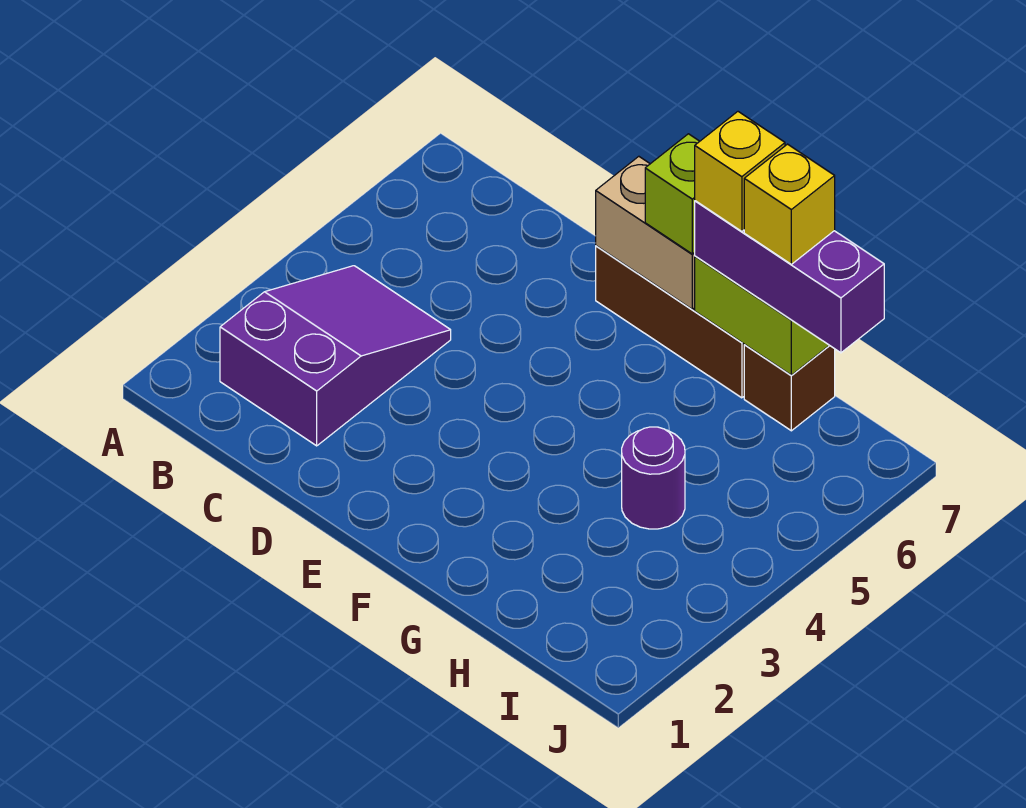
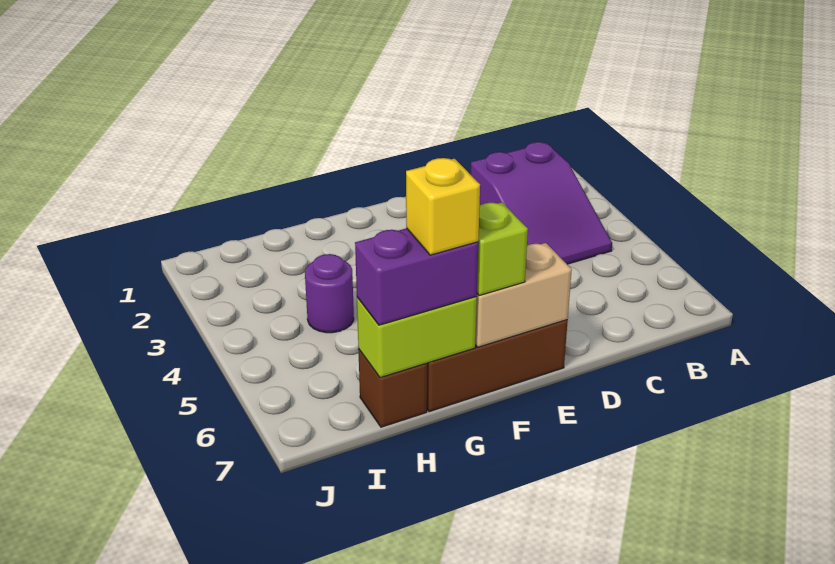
purple 1x3 brick [695,201,884,353] -> purple 1x2 brick [355,228,478,325]
yellow 1x1 brick [744,144,835,264] -> none

